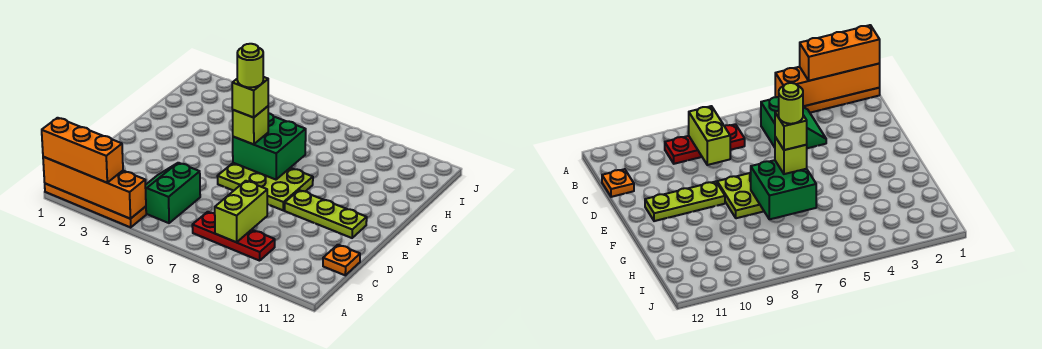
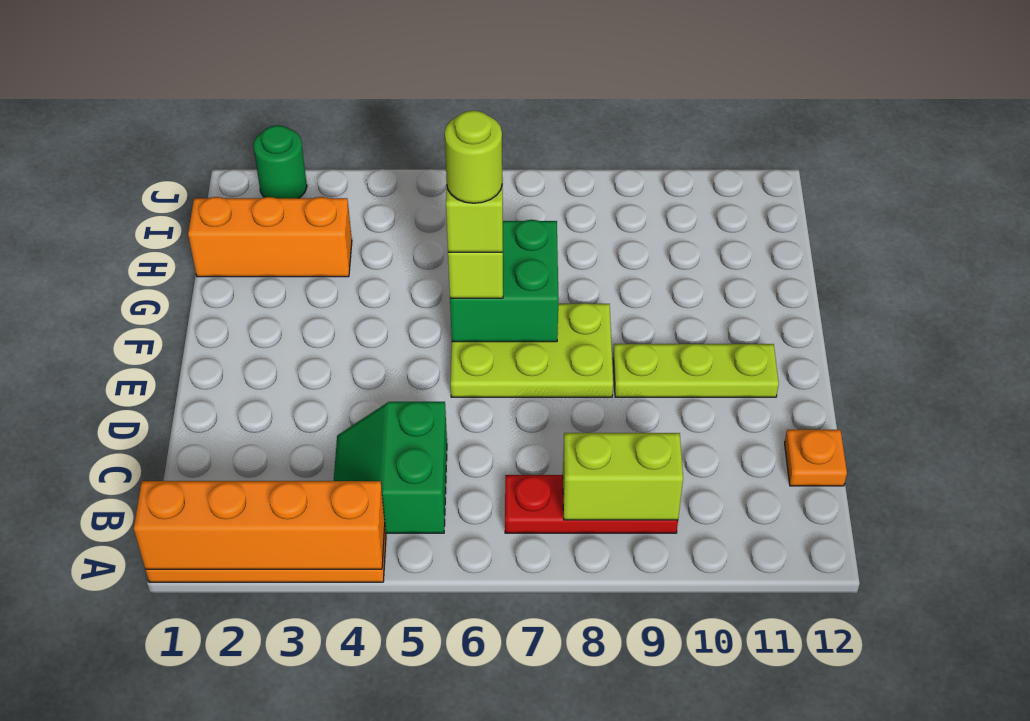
orange 1x3 brick [42,118,123,183] -> orange 1x3 brick moved to [188,197,352,277]
lime 1x2 brick [215,181,268,242] -> lime 1x2 brick turned to [563,433,683,520]
none -> green 1x1 round brick [253,125,307,198]

